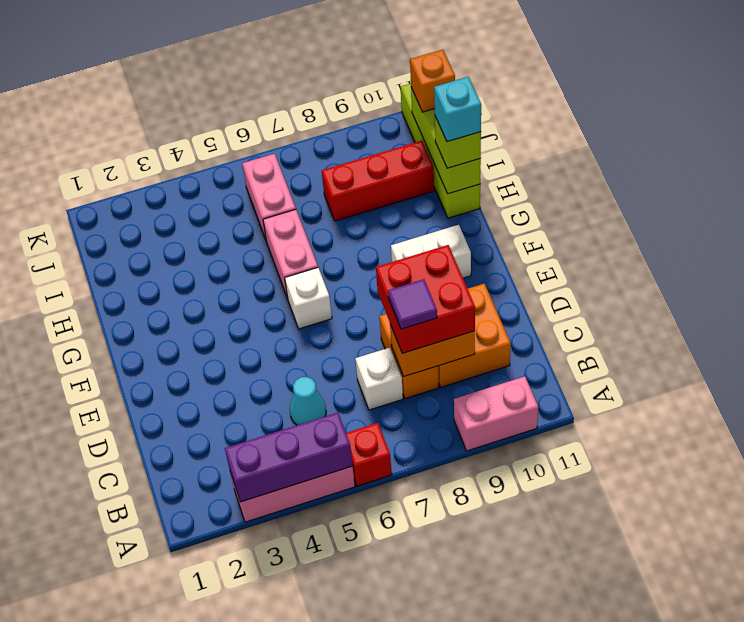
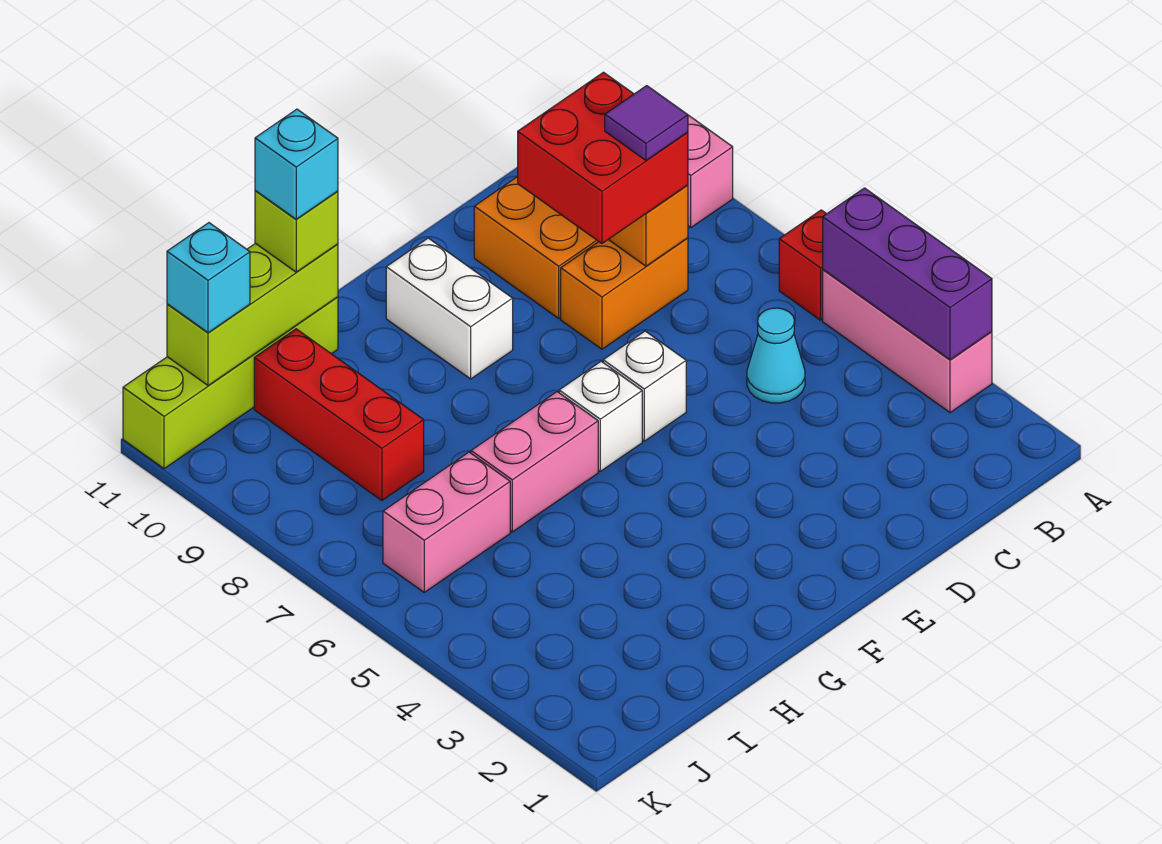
white 1x1 brick [355,348,403,410] -> white 1x1 brick moved to [603,331,686,441]
orange 1x1 brick [410,50,455,112] -> cyan 1x1 brick [167,223,250,333]

